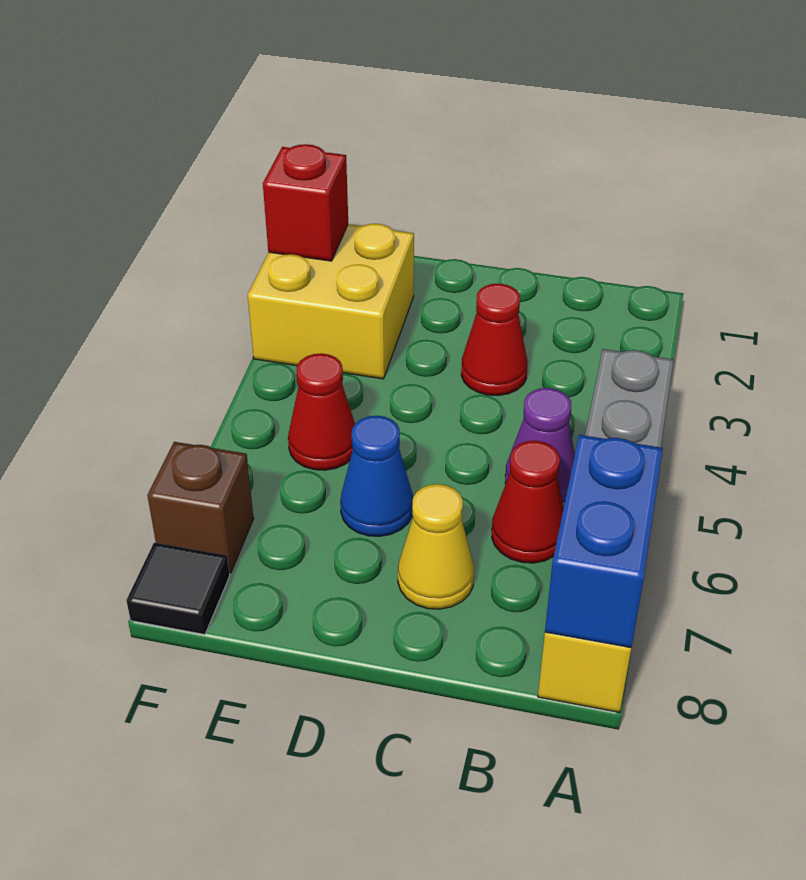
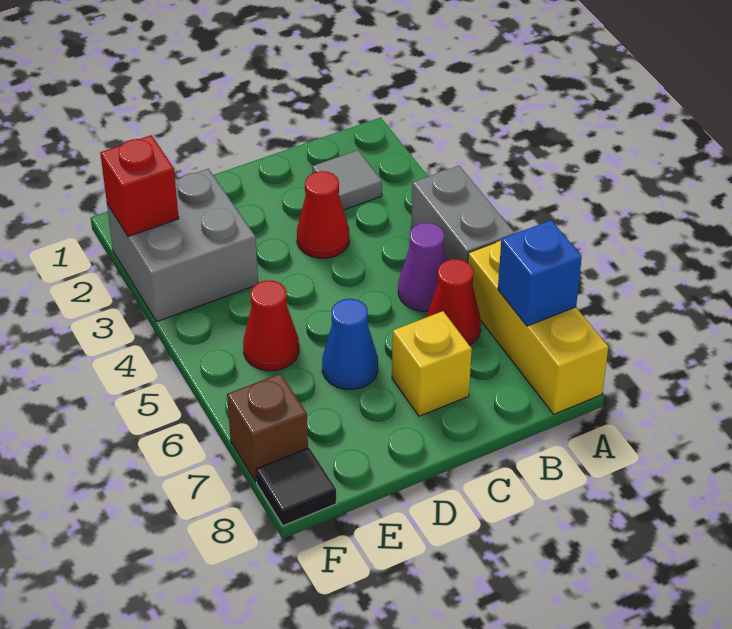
blue 1x2 brick [545,435,663,648] -> blue 1x1 brick [498,220,582,326]
none -> grey 1x1 tile [312,150,382,210]
yellow 1x1 cone [398,484,474,609] -> yellow 1x1 brick [392,311,472,416]
yellow 2x2 brick [248,224,414,379] -> grey 2x2 brick [107,169,258,322]

